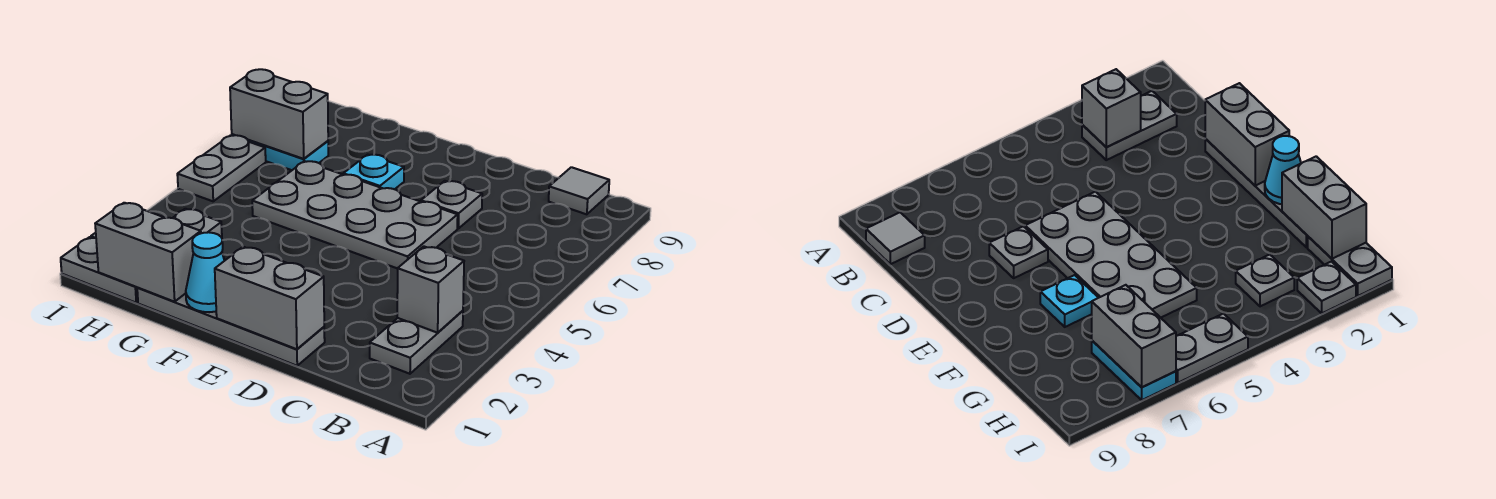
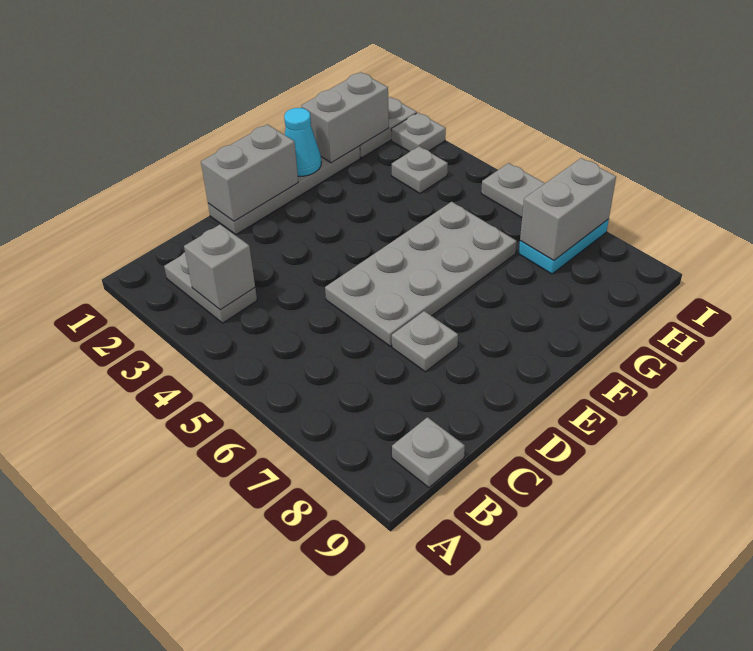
grey 1x1 tile [549,167,609,214] -> grey 1x1 plate [392,417,465,488]
cyan 1x1 plate [343,155,404,189] -> none

